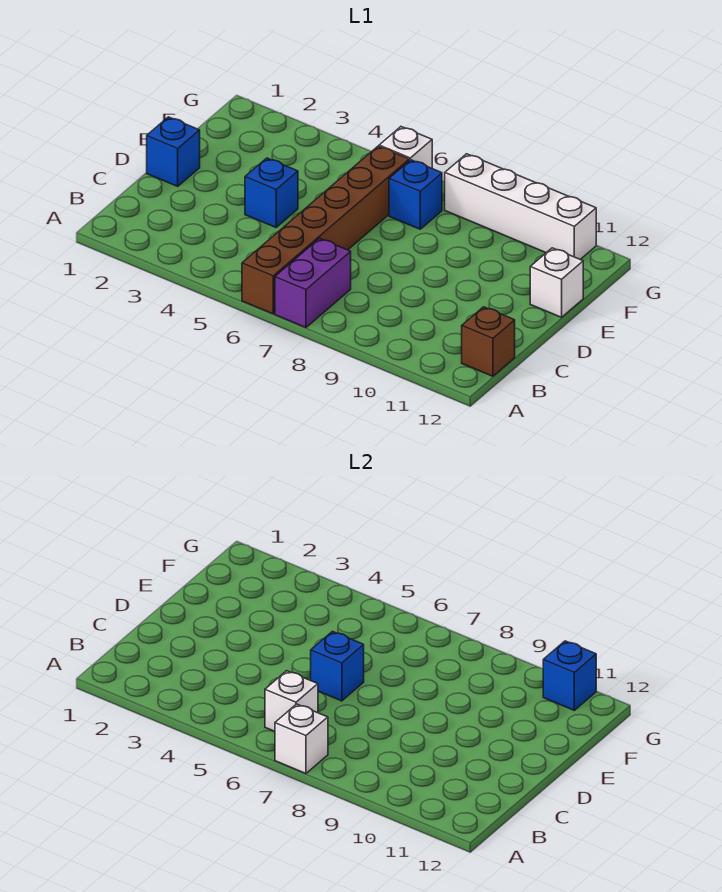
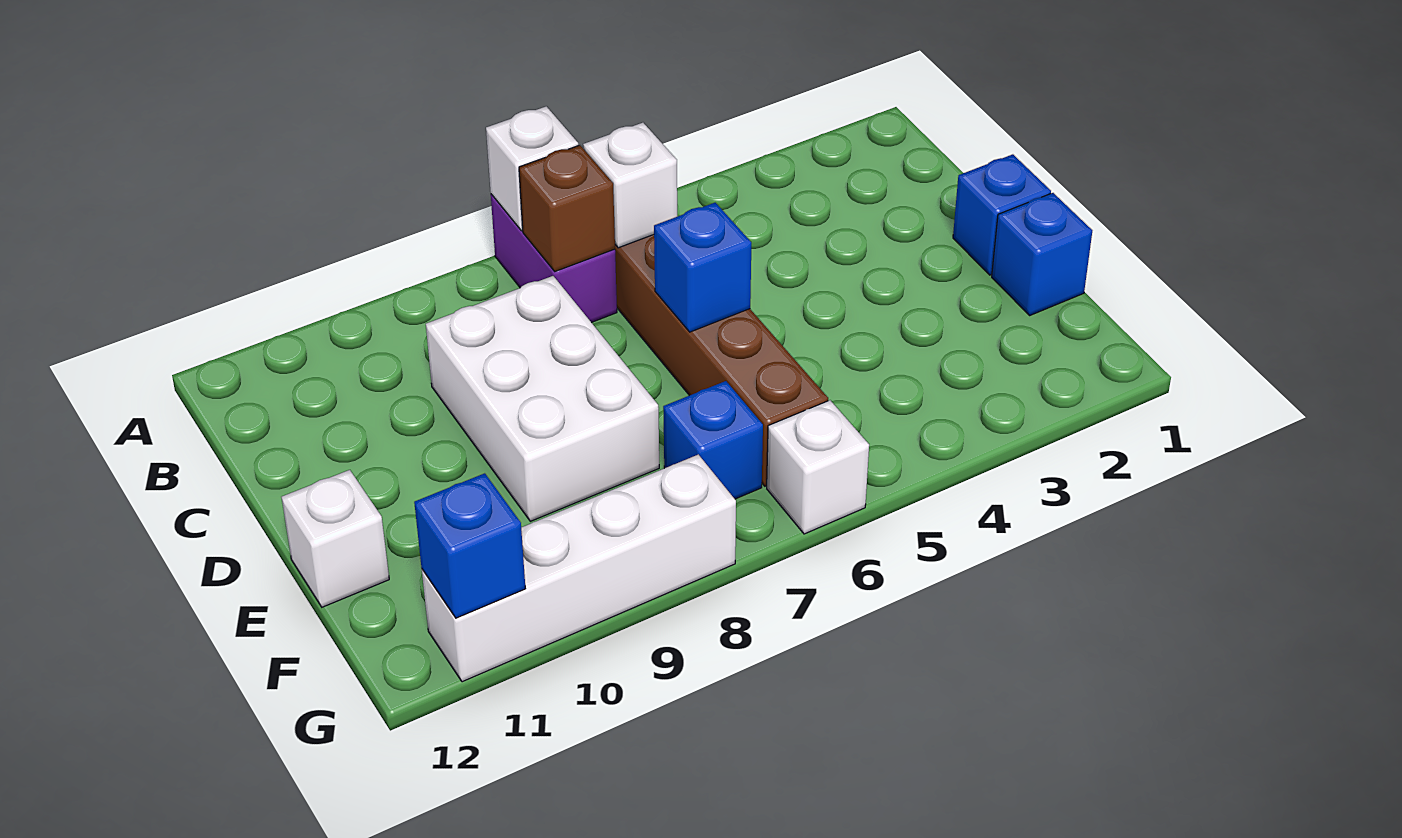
brown 1x1 brick [462,307,515,376] -> brown 1x1 brick moved to [519,145,615,271]
none -> white 2x3 brick [426,276,659,521]
blue 1x1 brick [245,158,298,227] -> blue 1x1 brick moved to [992,193,1092,315]

